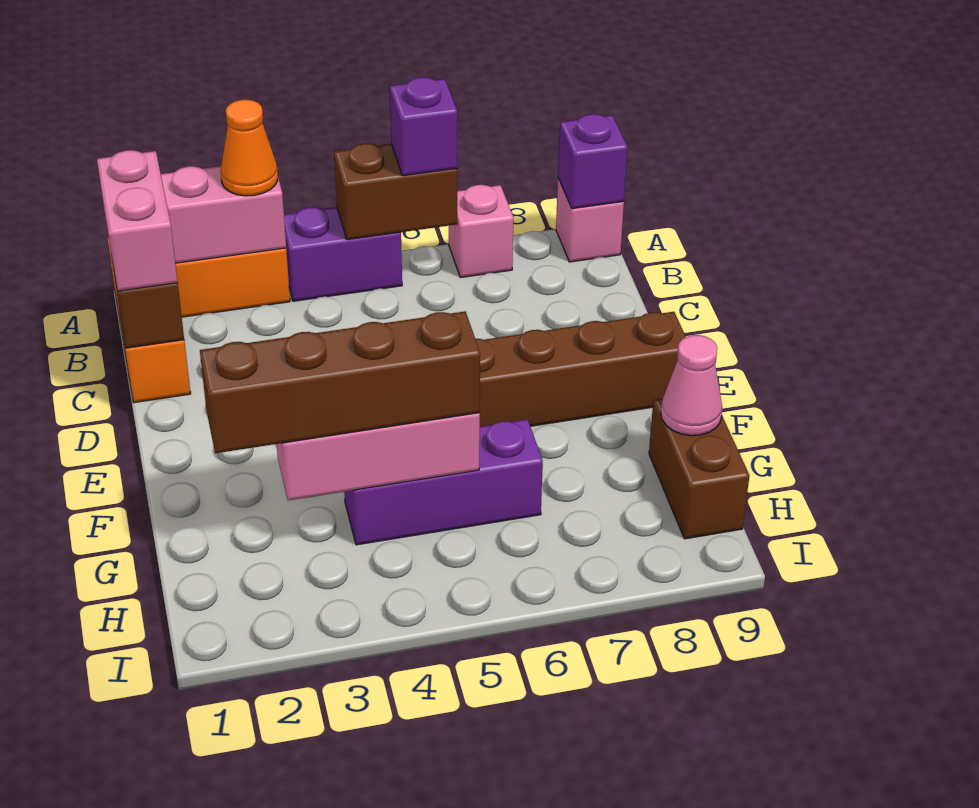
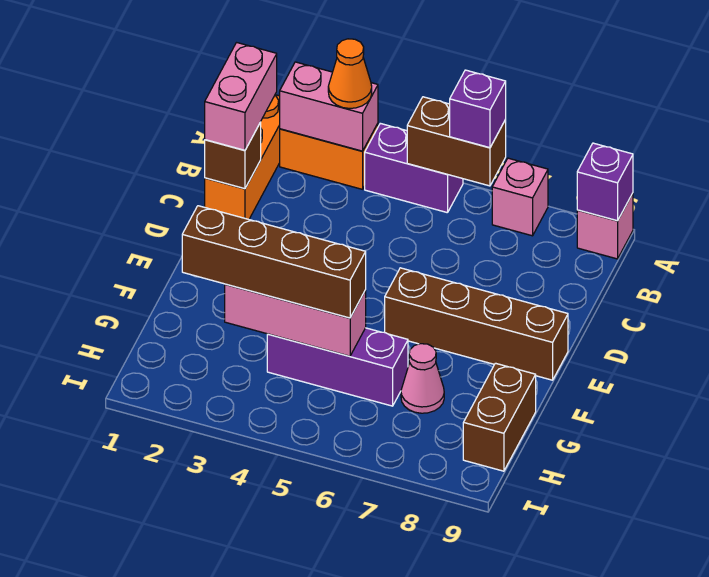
pink 1x1 cone [661,335,722,436] -> pink 1x1 cone moved to [401,344,444,413]

